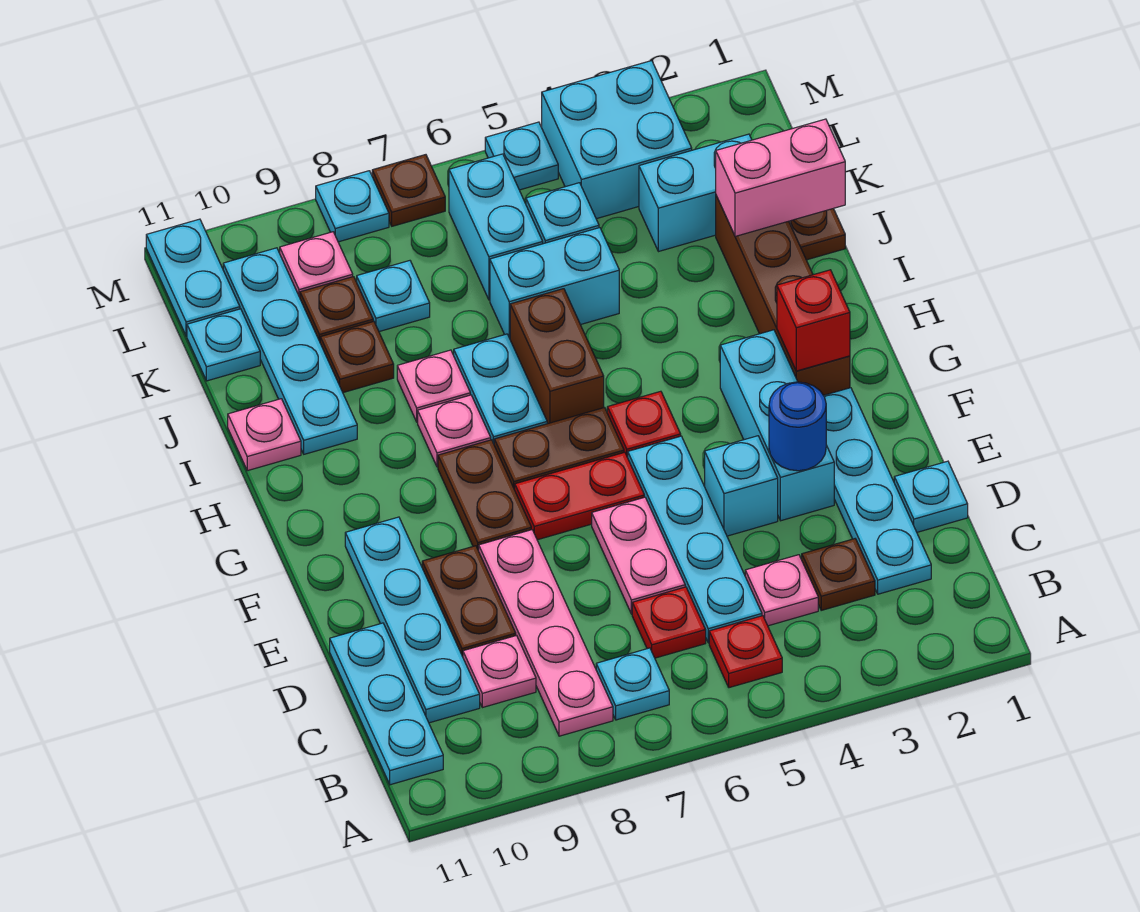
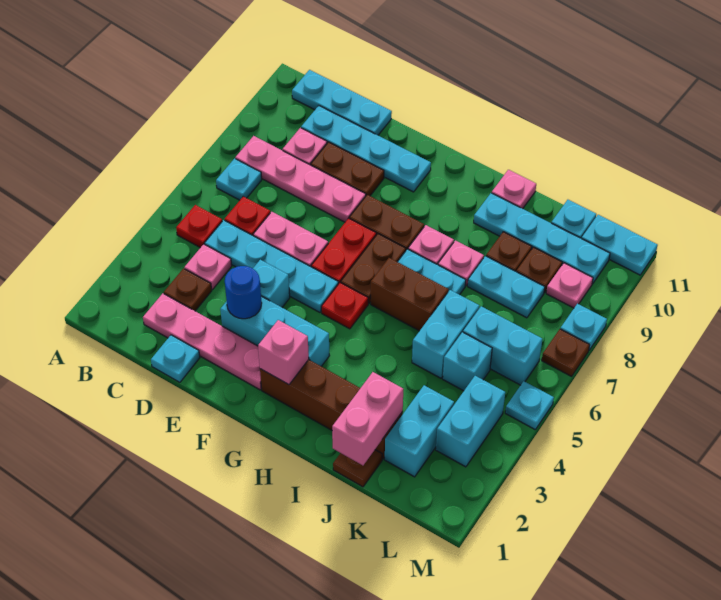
cyan 1x4 plate [824,388,931,594] -> pink 1x4 plate [143,294,262,390]
red 1x1 brick [777,270,850,371] -> pink 1x1 brick [258,320,309,385]
cyan 1x1 plate [357,261,430,332] -> cyan 1x2 plate [468,256,545,318]
cyan 2x2 brick [542,61,692,219] -> cyan 1x2 brick [436,376,505,467]

